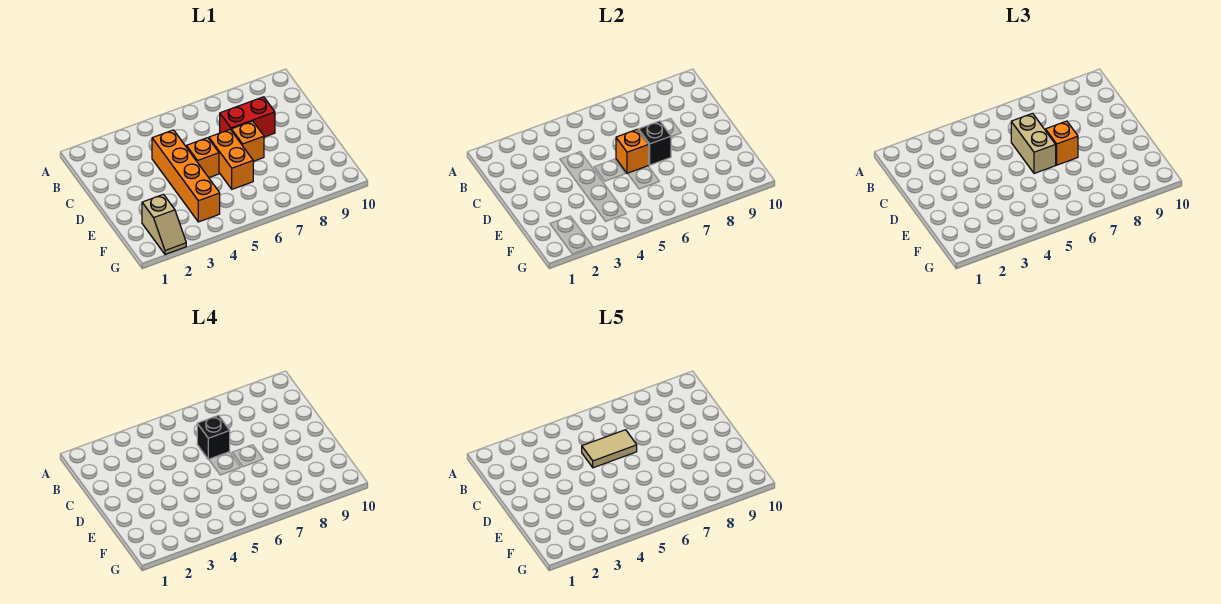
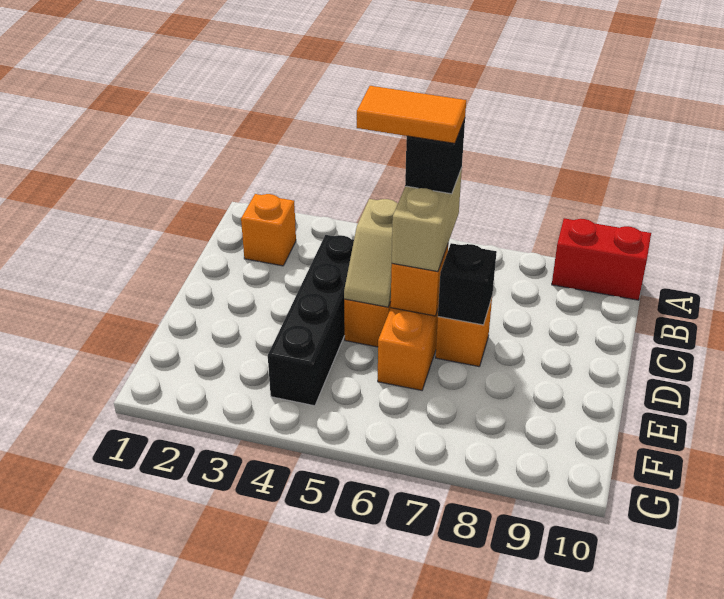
orange 1x4 brick [152,130,220,222] -> black 1x4 brick [268,235,354,406]
tan 1x2 tile [582,430,637,468] -> orange 1x2 tile [357,86,466,143]
red 1x2 brick [220,97,275,137] -> red 1x2 brick moved to [552,218,651,300]
orange 1x1 brick [1045,121,1078,165] -> orange 1x1 brick moved to [241,194,296,266]
tan 1x2 slope [142,194,186,254] -> tan 1x2 slope moved to [344,199,398,307]

